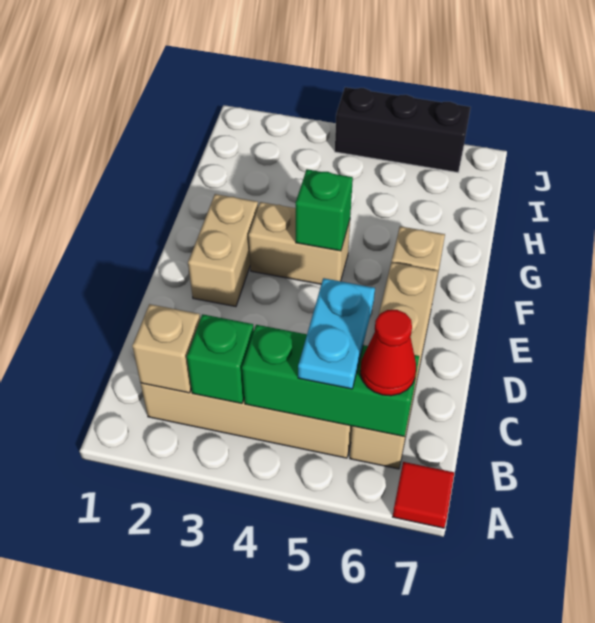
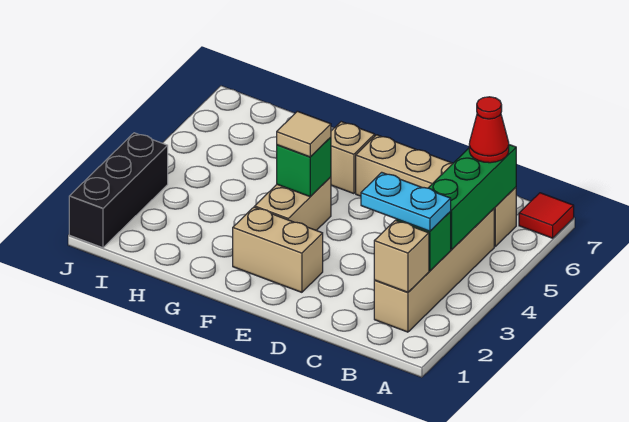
cyan 1x2 plate [298,278,375,389] -> cyan 1x2 plate moved to [361,172,451,231]
none -> tan 1x1 tile [277,111,331,157]
black 1x3 brick [335,87,471,172] -> black 1x3 brick moved to [69,133,168,248]

